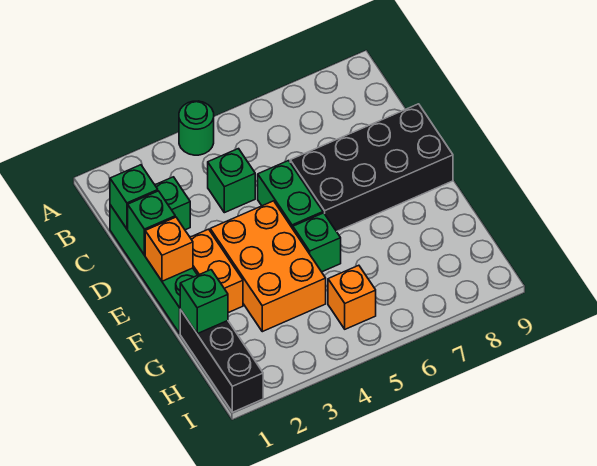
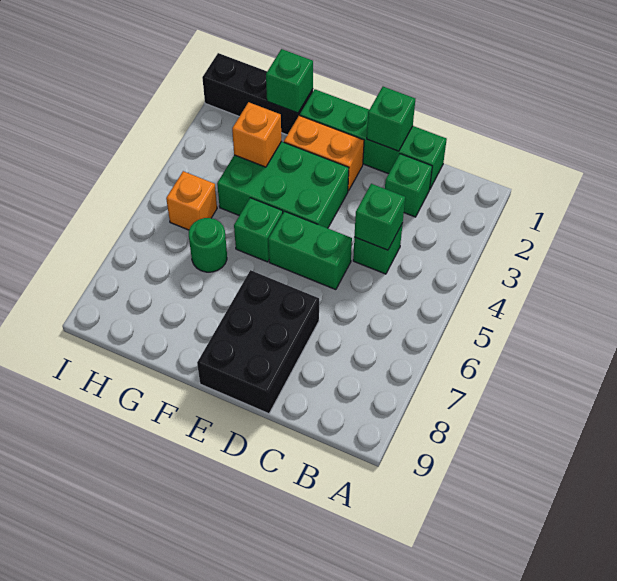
green 1x1 round brick [179,101,214,155] -> green 1x1 round brick moved to [189,218,227,272]
green 1x1 brick [110,165,158,229] -> green 1x1 brick moved to [354,184,405,250]
black 2x4 brick [290,104,453,232] -> black 2x3 brick [197,270,319,414]
orange 1x1 brick [145,217,193,281] -> orange 1x1 brick moved to [232,102,281,167]
orange 2x3 brick [210,201,326,332] -> green 2x3 brick [217,141,349,228]

